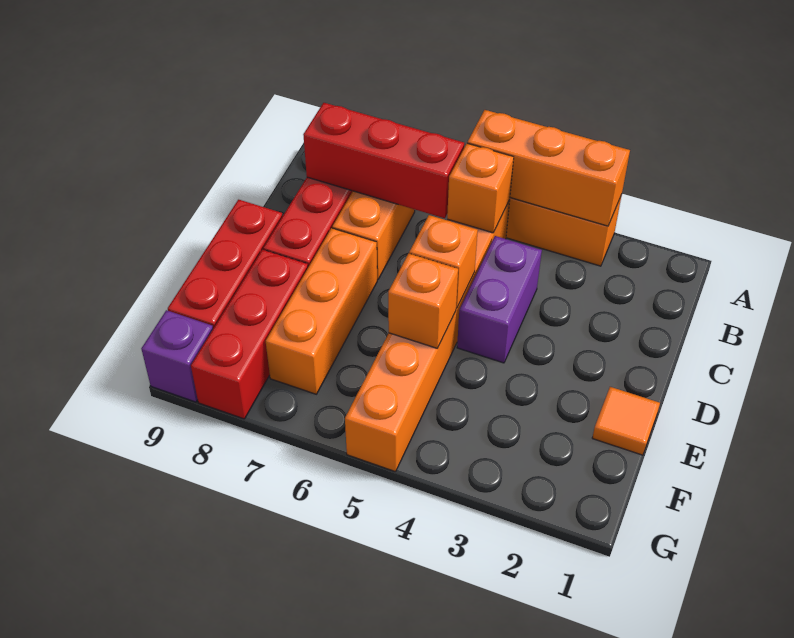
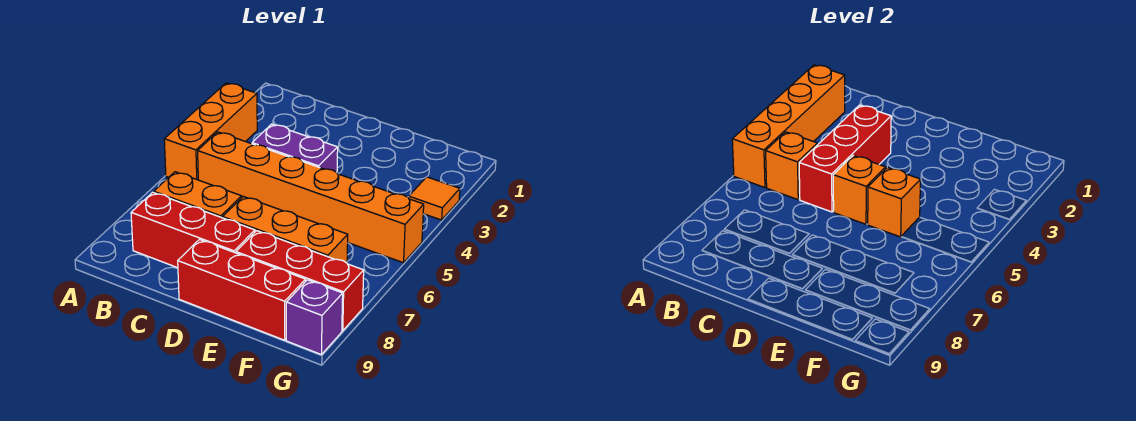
orange 1x3 brick [468,110,630,226] -> orange 1x4 brick [732,65,845,188]
red 1x3 brick [303,103,464,218] -> red 1x3 brick moved to [799,105,891,212]
orange 1x1 tile [592,387,660,455] -> orange 1x1 tile moved to [409,177,460,220]

